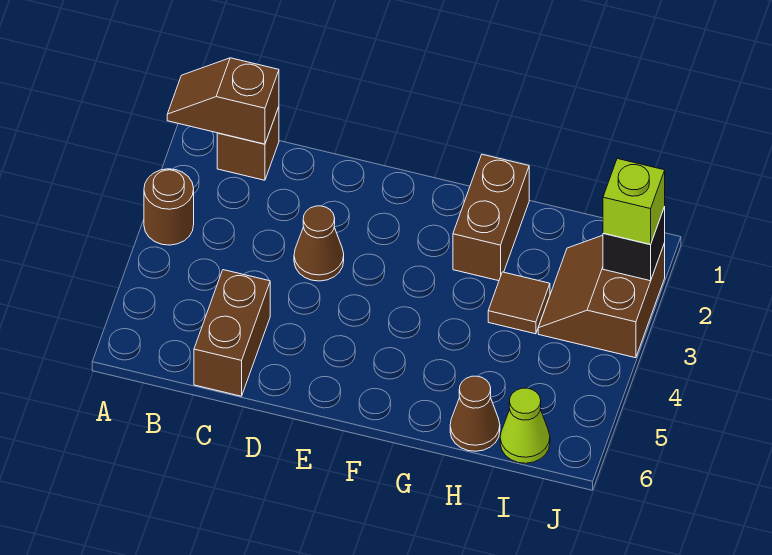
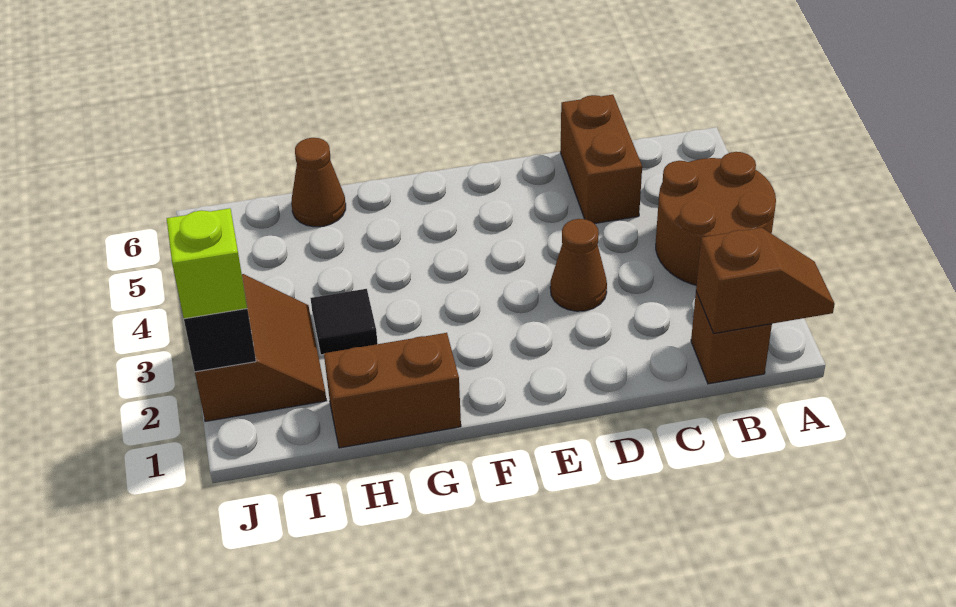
brown 1x1 round brick [144,169,194,245] -> brown 2x2 round brick [656,152,776,285]
brown 1x2 brick [453,154,529,281] -> brown 1x2 brick turned to [324,333,461,448]
brown 1x1 tile [488,272,550,334] -> black 1x1 tile [310,289,378,355]
lime 1x1 cone [500,388,550,463] -> none

